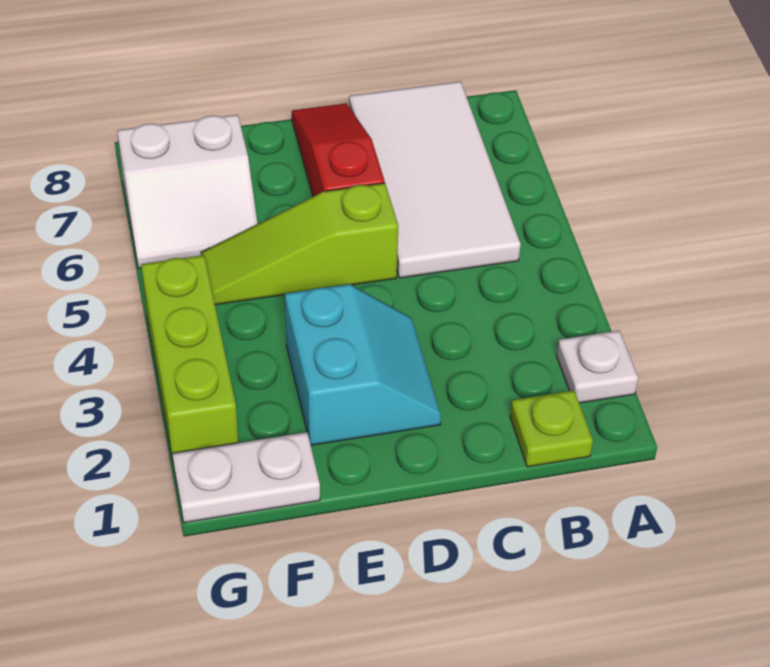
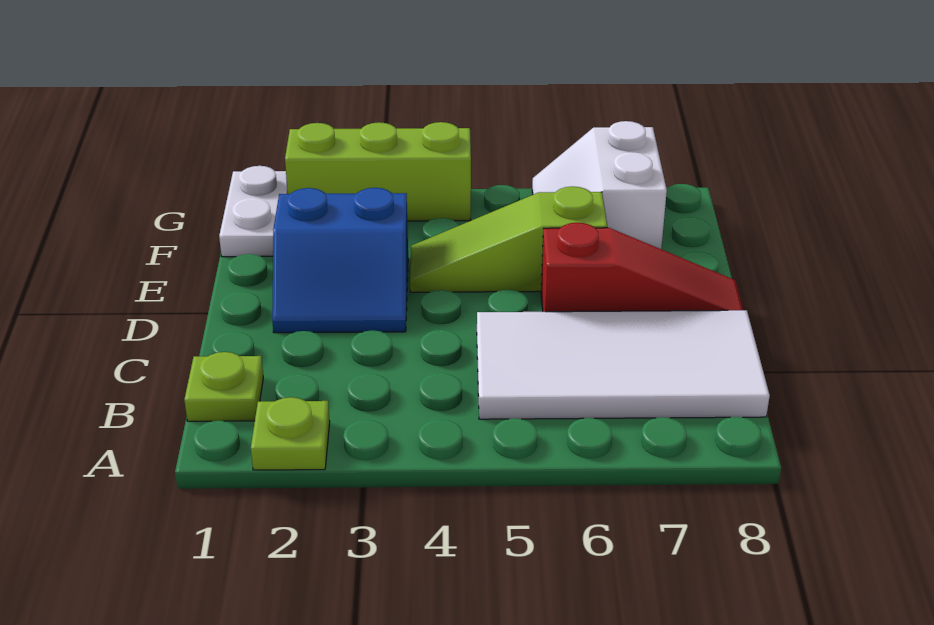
white 1x1 plate [557,331,638,403] -> lime 1x1 plate [251,397,330,470]
cyan 2x2 slope [285,284,441,445] -> blue 2x2 slope [272,188,408,333]
lime 1x3 slope [201,183,398,305] -> lime 1x3 slope turned to [410,186,607,292]

